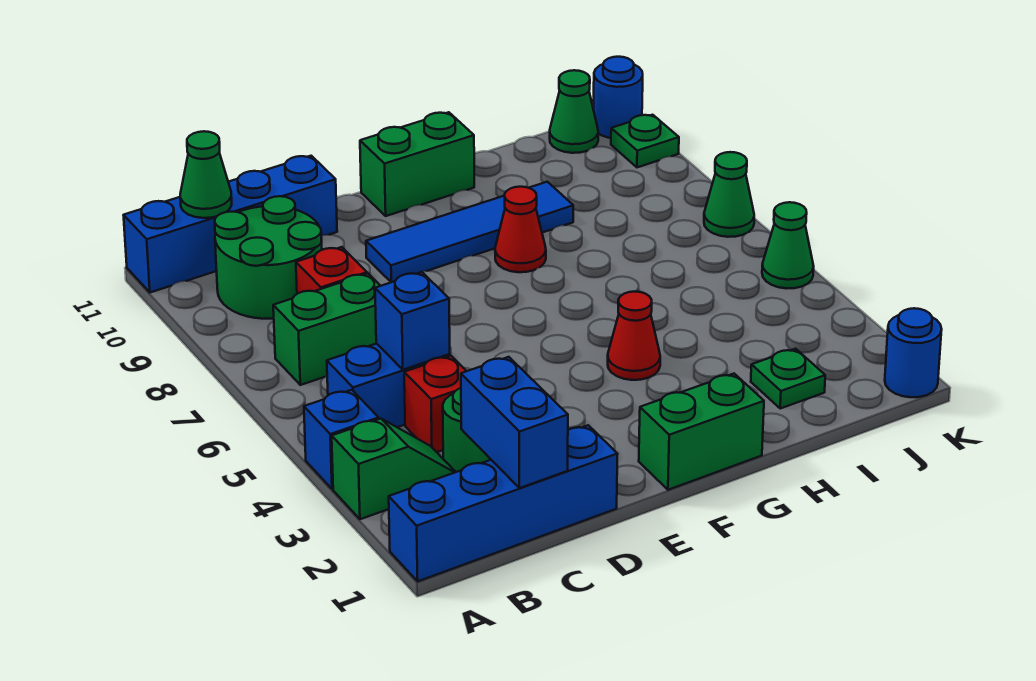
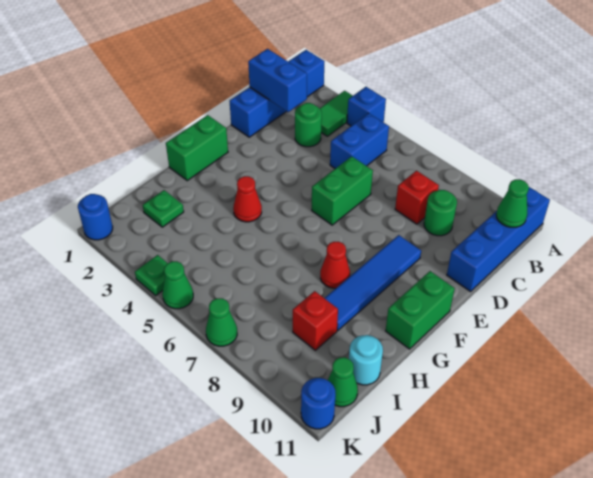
green 1x2 slope [332,419,455,519] -> green 1x2 tile [320,91,353,136]
green 1x2 brick [273,274,380,385] -> green 1x2 brick moved to [312,156,373,225]
green 2x2 round brick [215,196,322,319] -> green 1x1 round brick [424,190,457,236]
red 1x1 brick [404,356,466,452] -> red 1x1 brick moved to [293,291,338,350]
blue 1x1 brick [375,272,450,370] -> none
none -> cyan 1x1 round brick [349,335,383,385]
green 1x1 plate [611,115,679,167] -> green 1x1 plate moved to [135,255,167,296]

